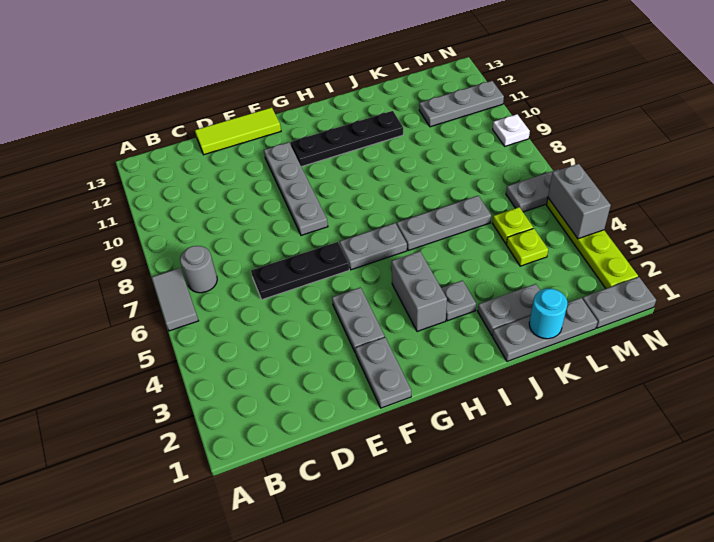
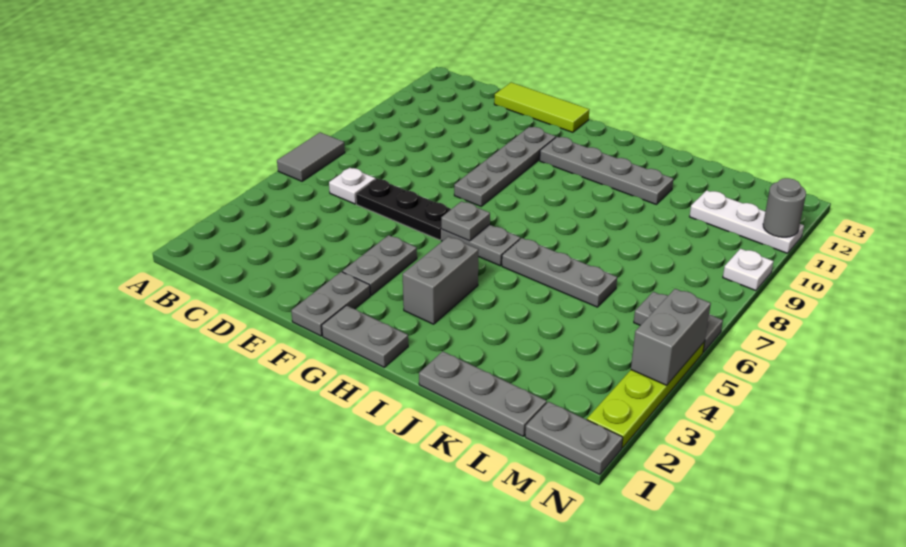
grey 1x1 round brick [180,246,217,293] -> grey 1x1 round brick moved to [763,178,806,237]
none -> white 1x1 plate [329,168,375,204]
black 1x4 plate [291,111,403,167] -> grey 1x4 plate [540,137,673,204]
grey 1x1 plate [441,281,476,321] -> grey 1x1 plate moved to [441,201,490,241]
grey 1x2 plate [478,284,540,335] -> grey 1x2 plate moved to [322,305,408,367]
cyan 1x1 round brick [529,289,567,339] -> none
lime 1x1 plate [506,228,548,266] -> none
lime 1x1 plate [493,207,533,244] -> none
grey 1x3 plate [419,81,504,127] -> white 1x3 plate [690,190,804,253]

